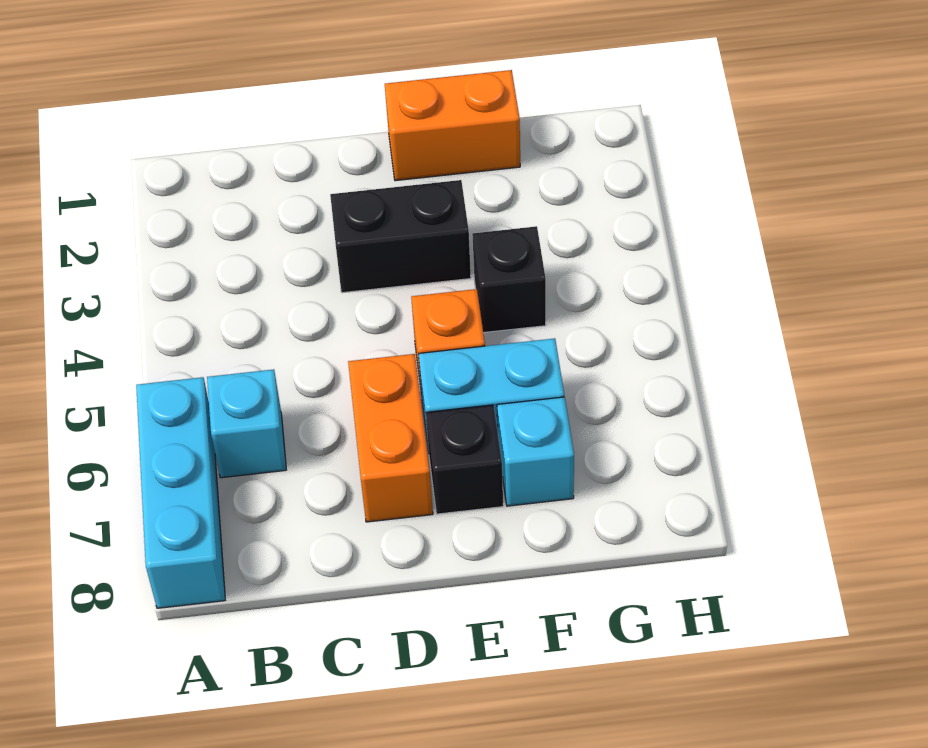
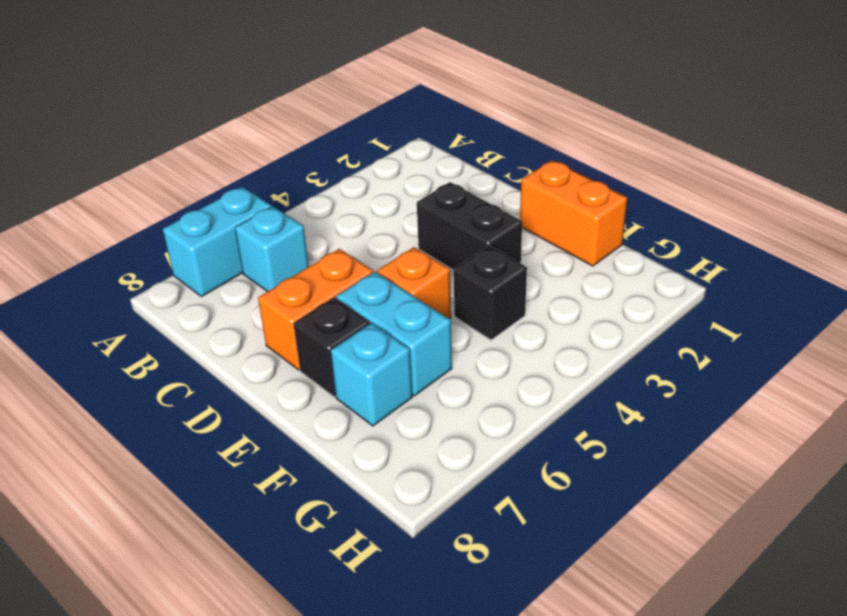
cyan 1x3 brick [136,377,225,608] -> cyan 1x2 brick [163,187,272,297]

